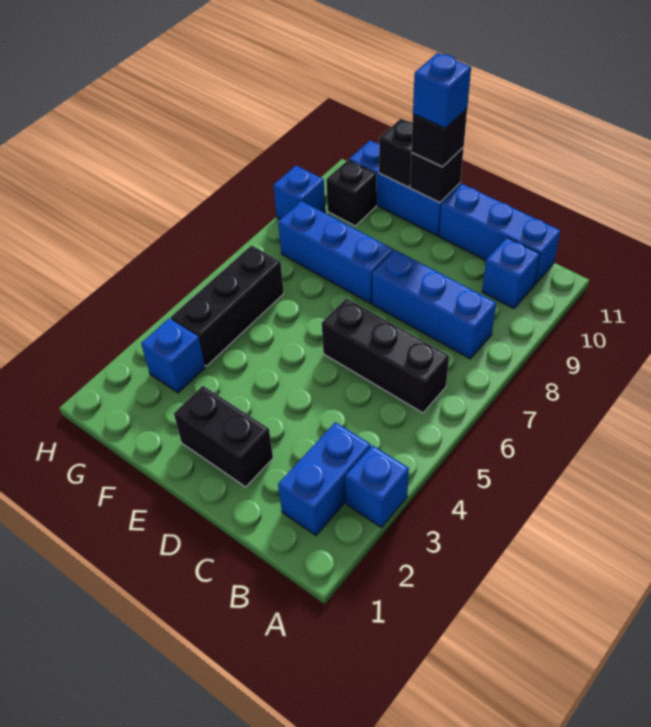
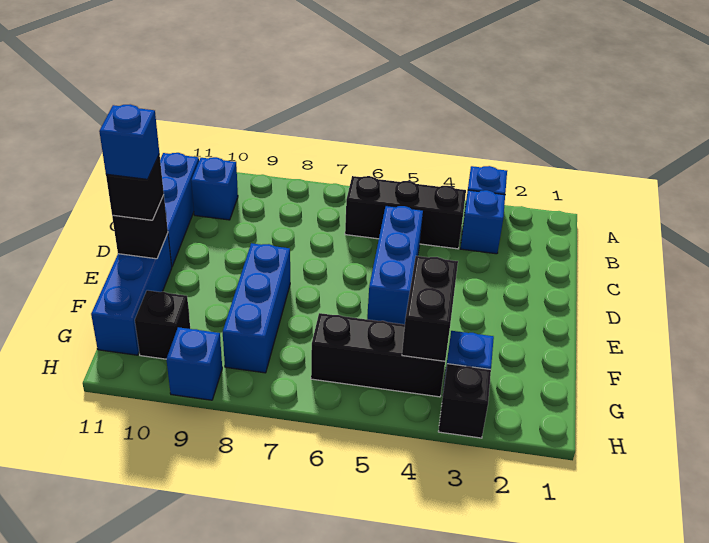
blue 1x2 brick [278,422,371,535] -> blue 1x1 brick [460,190,505,254]
black 1x3 brick [322,298,449,413] -> black 1x3 brick turned to [345,176,466,249]
blue 1x3 brick [372,250,496,359] -> blue 1x3 brick moved to [367,206,423,324]
black 1x2 brick [174,386,273,487] -> black 1x2 brick moved to [402,256,458,361]
black 1x1 brick [379,119,412,187] -> black 1x1 brick moved to [438,364,491,438]

